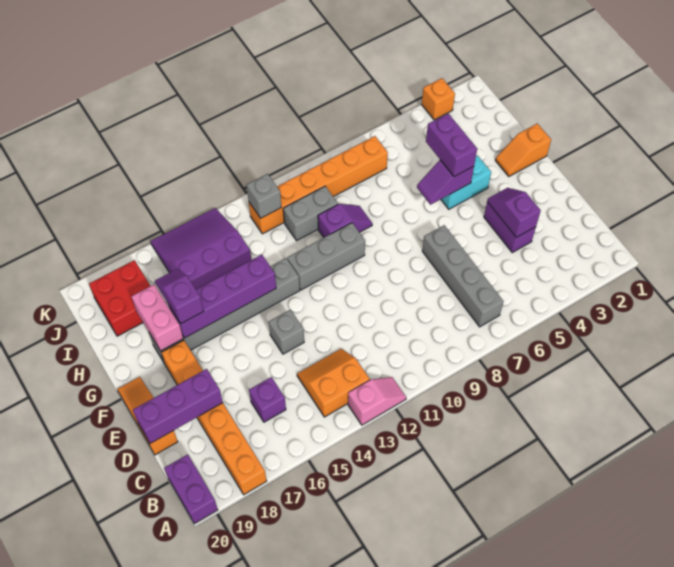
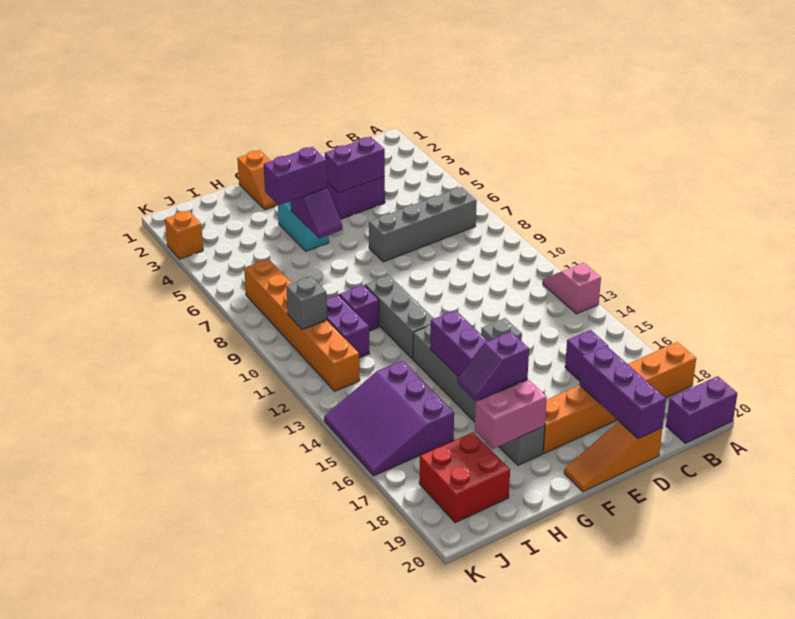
orange 2x2 slope [297,349,370,417] -> none
purple 1x2 slope [487,188,541,237] -> purple 1x2 brick [325,137,385,193]
grey 1x2 brick [283,186,338,241] -> purple 1x2 brick [327,295,370,358]
grey 1x1 brick [247,174,281,218] -> grey 1x1 brick moved to [286,276,327,329]

